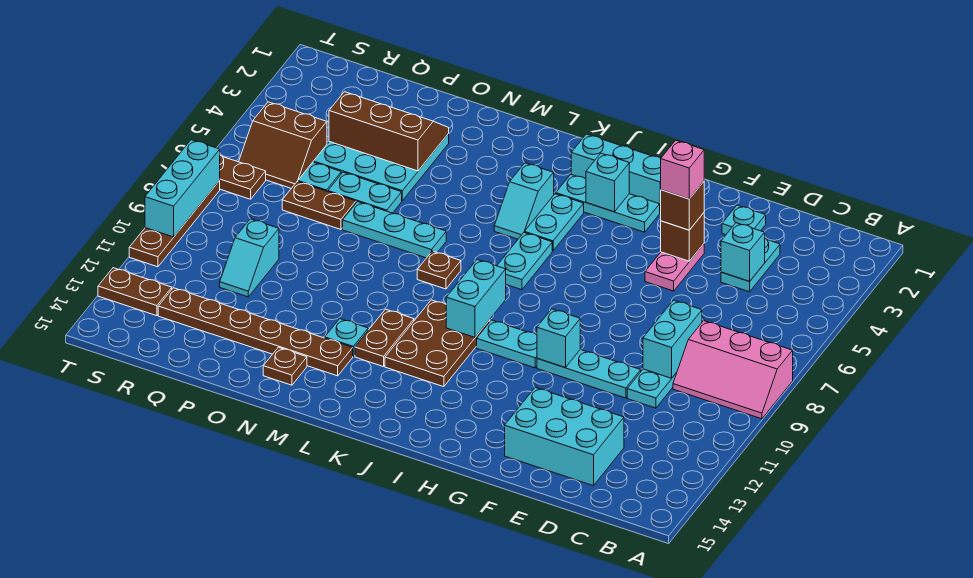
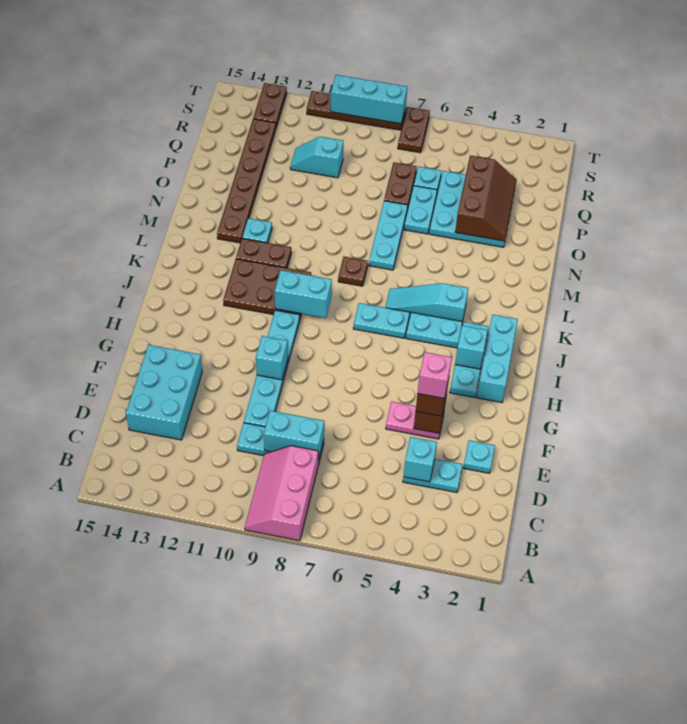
cyan 1x2 slope [494,163,554,239] -> cyan 1x3 slope [385,283,468,321]
brown 1x1 plate [263,347,307,385] -> none
brown 2x2 slope [239,102,327,188] -> none

